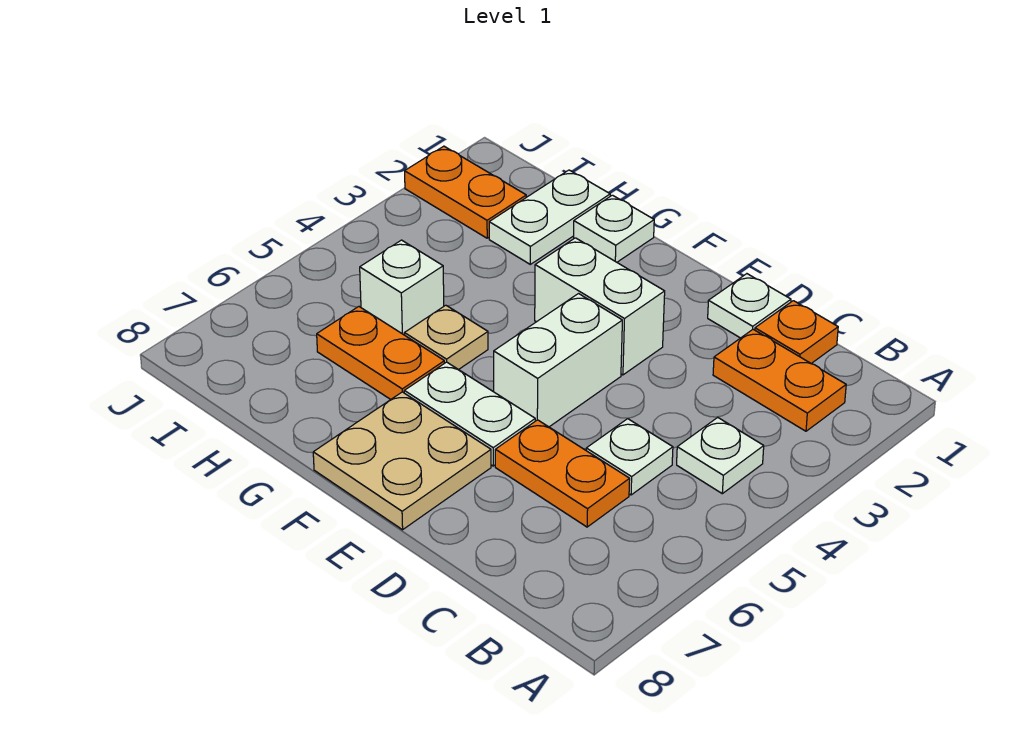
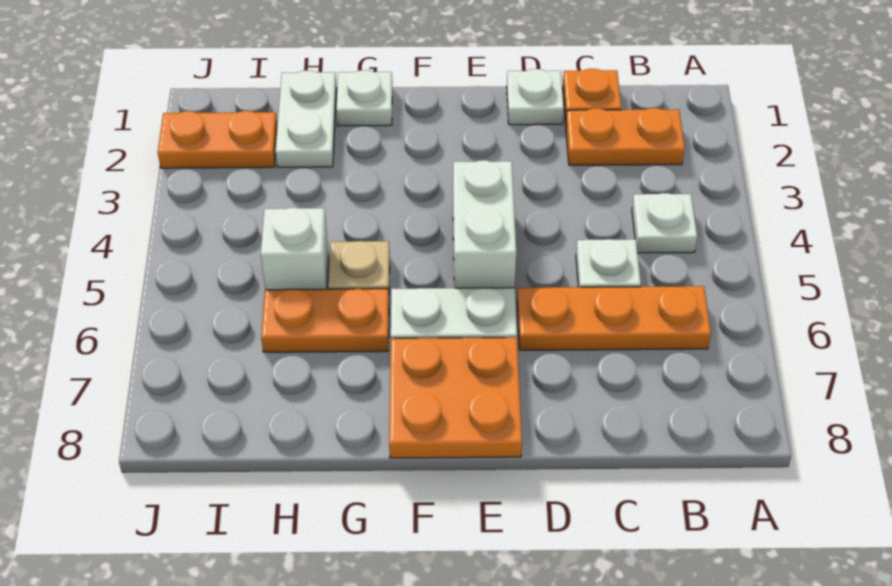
orange 1x2 plate [495,420,630,527] -> orange 1x3 plate [517,286,711,350]
white 1x2 brick [535,238,665,375] -> none
tan 2x2 plate [313,392,491,530] -> orange 2x2 plate [389,338,522,458]

